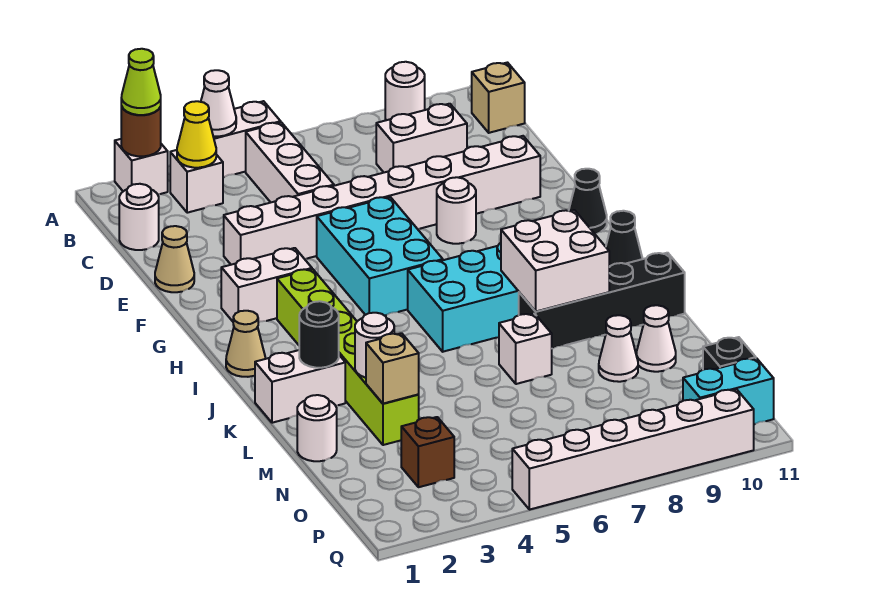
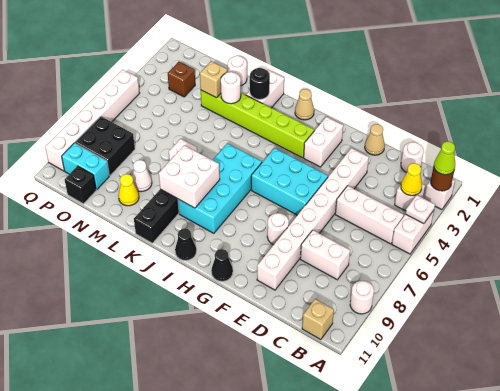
white 1x1 cone [201,70,236,137] -> white 1x1 plate [405,195,435,224]
white 1x2 brick [376,104,467,172] -> white 1x2 brick turned to [300,230,350,280]
white 1x1 cone [636,305,676,372] -> yellow 1x1 cone [118,174,139,206]
none -> black 2x2 brick [75,116,135,176]
cyan 1x2 brick [683,358,774,424] -> cyan 1x2 brick turned to [62,143,109,190]

